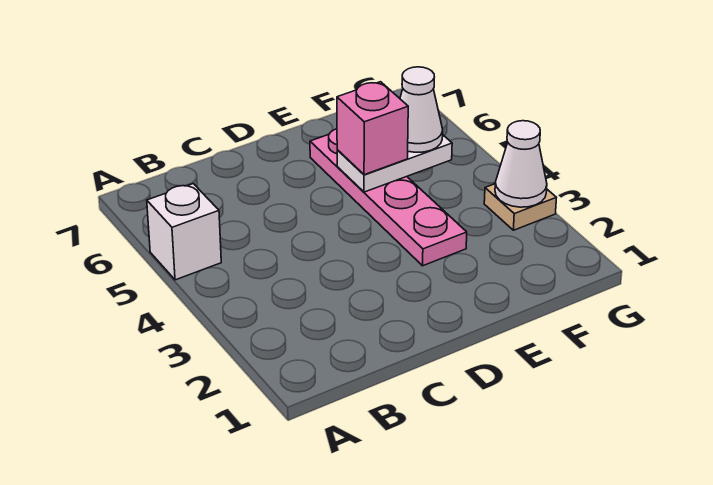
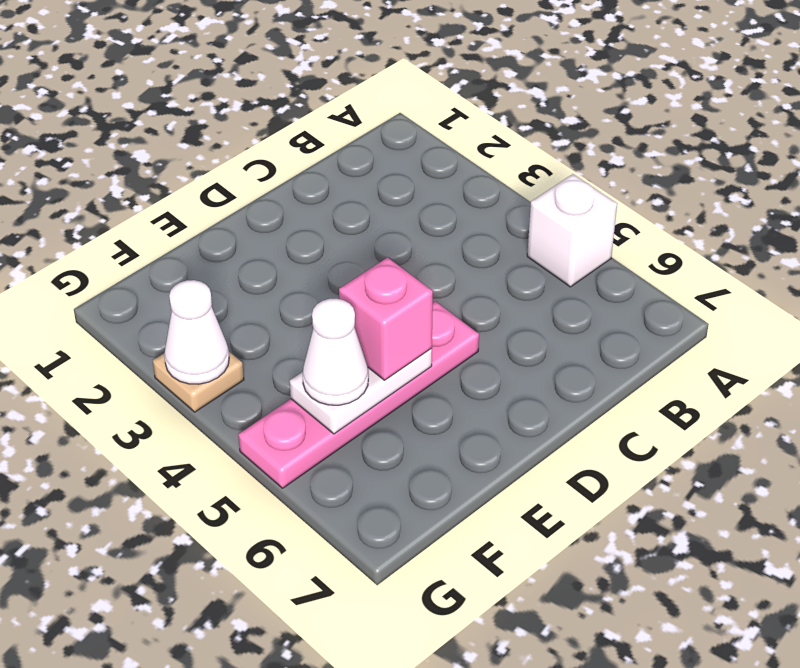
pink 1x4 plate [310,129,467,266] -> pink 1x4 plate turned to [238,302,479,488]

